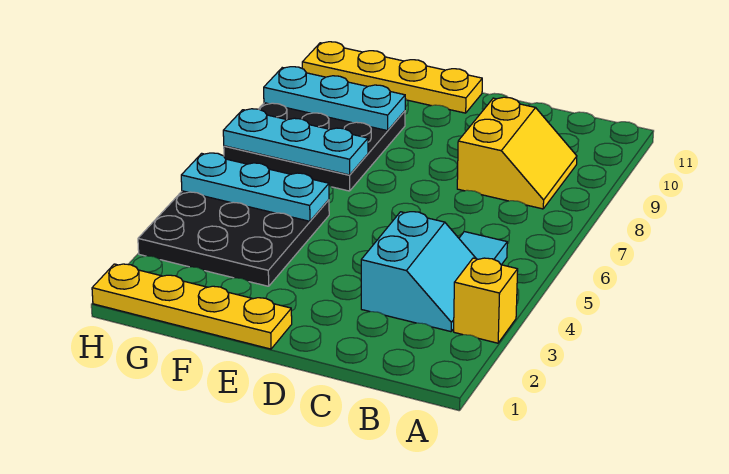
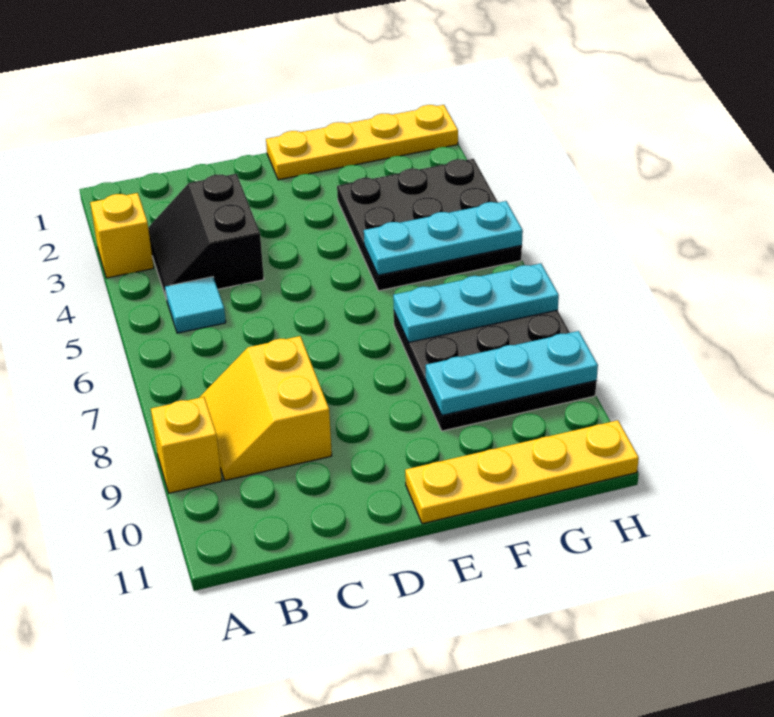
none -> yellow 1x1 brick [151,397,222,493]
cyan 2x2 slope [361,212,476,332] -> black 2x2 slope [148,174,264,300]

